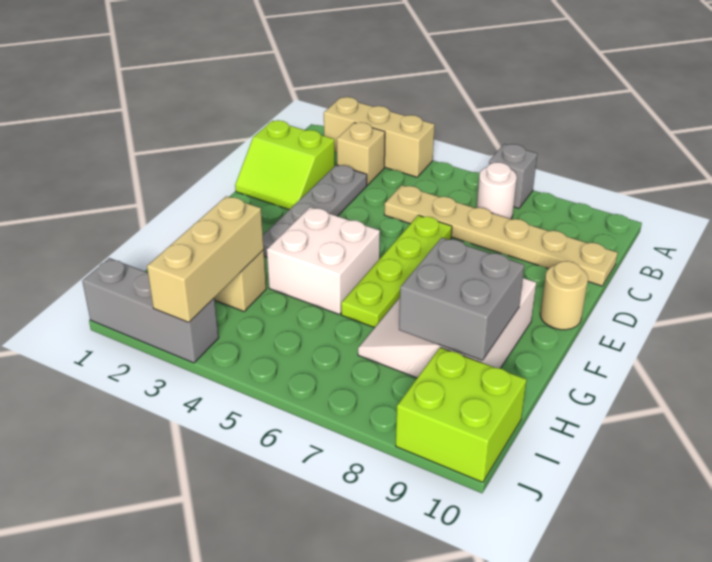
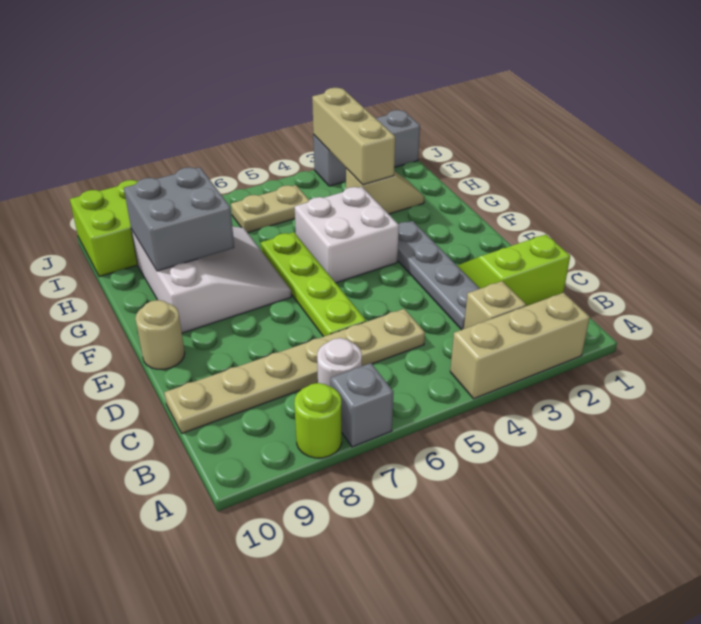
none -> lime 1x1 round brick [294,383,342,458]
none -> tan 1x2 plate [231,185,309,233]

